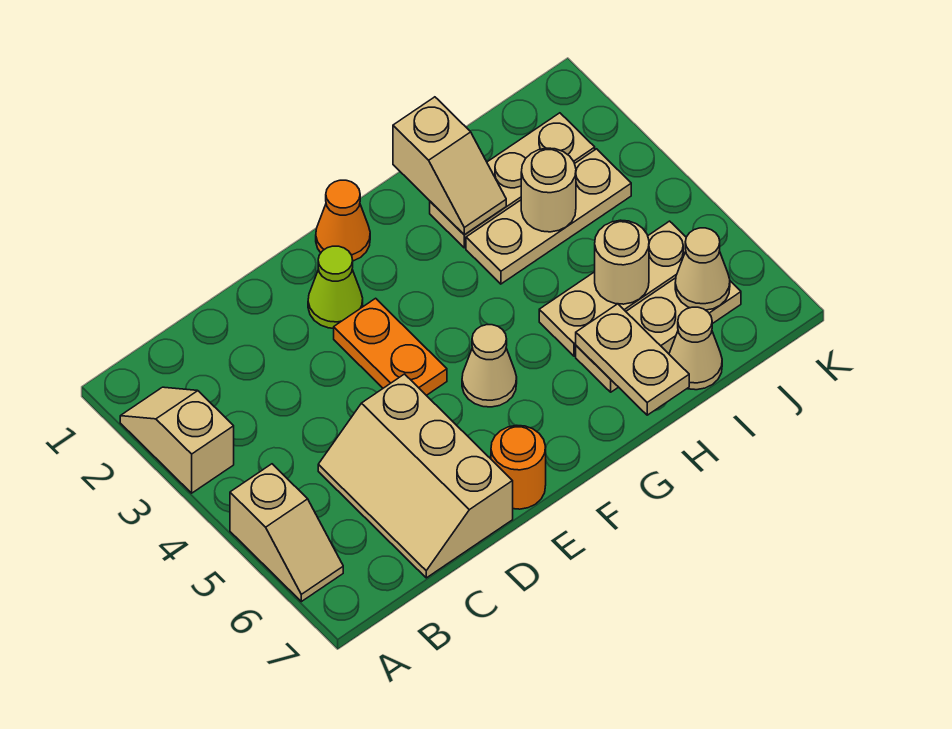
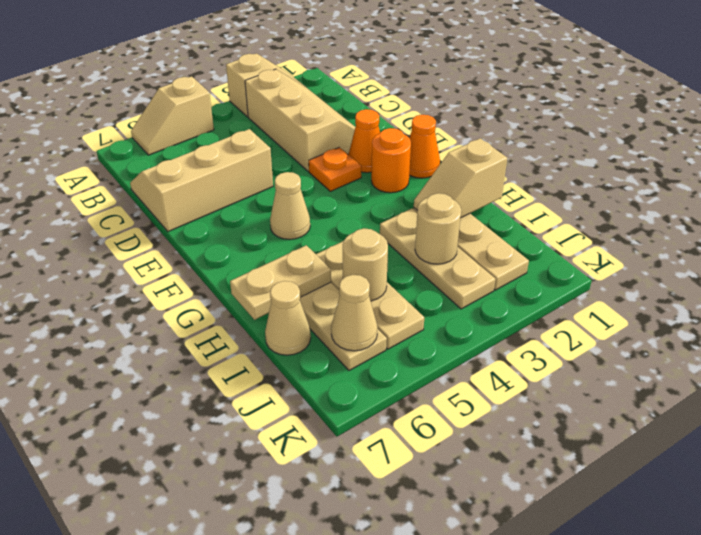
none -> tan 2x3 slope [245,69,355,171]
lime 1x1 cone [308,246,363,328] -> orange 1x1 cone [348,109,380,173]
orange 1x2 plate [334,298,447,395] -> orange 1x1 plate [309,147,361,191]
orange 1x1 round brick [491,425,546,509] -> orange 1x1 round brick moved to [371,128,411,193]

